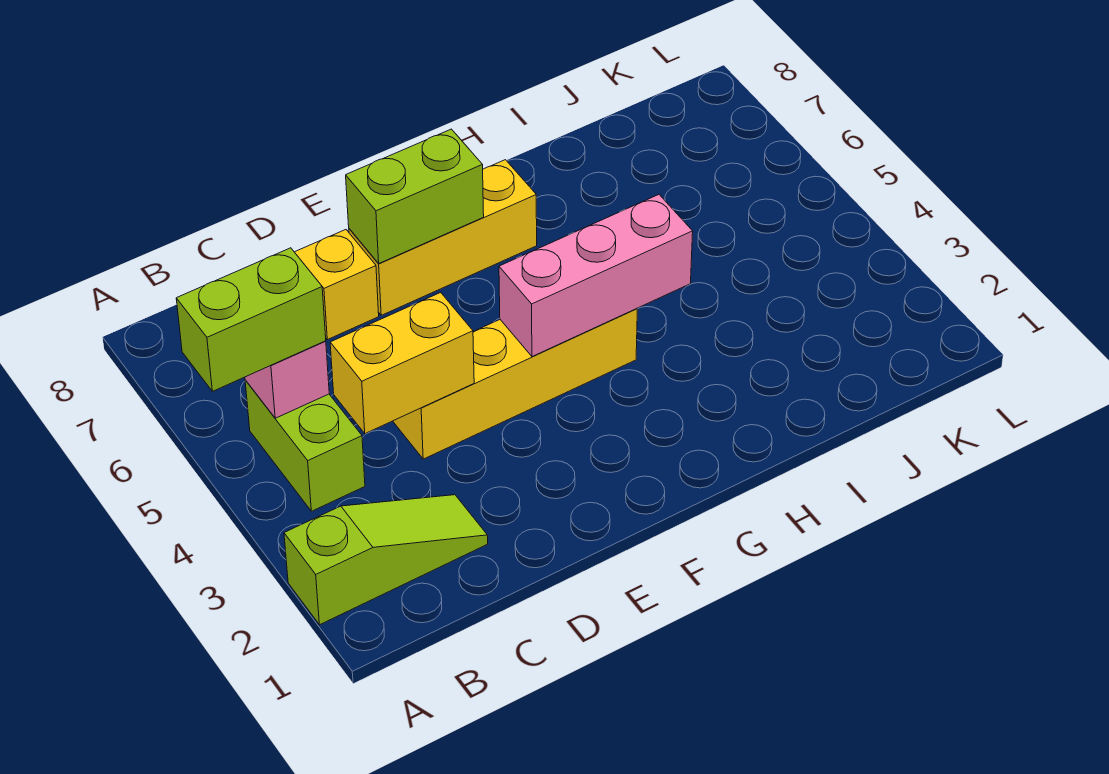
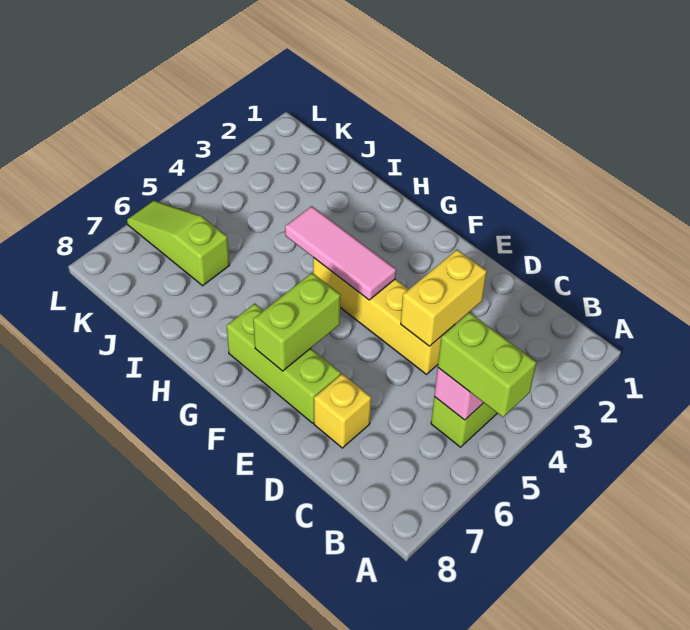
lime 1x3 slope [284,495,488,625] -> lime 1x3 slope moved to [127,201,229,286]
yellow 1x2 brick [330,292,474,434] -> yellow 1x2 brick turned to [401,250,487,346]
yellow 1x3 brick [349,160,537,315] -> lime 1x3 brick [227,303,341,423]
lime 1x2 brick [346,129,484,264] -> lime 1x2 brick turned to [253,273,340,371]
pink 1x3 brick [499,195,693,357] -> pink 1x3 tile [285,206,396,300]

